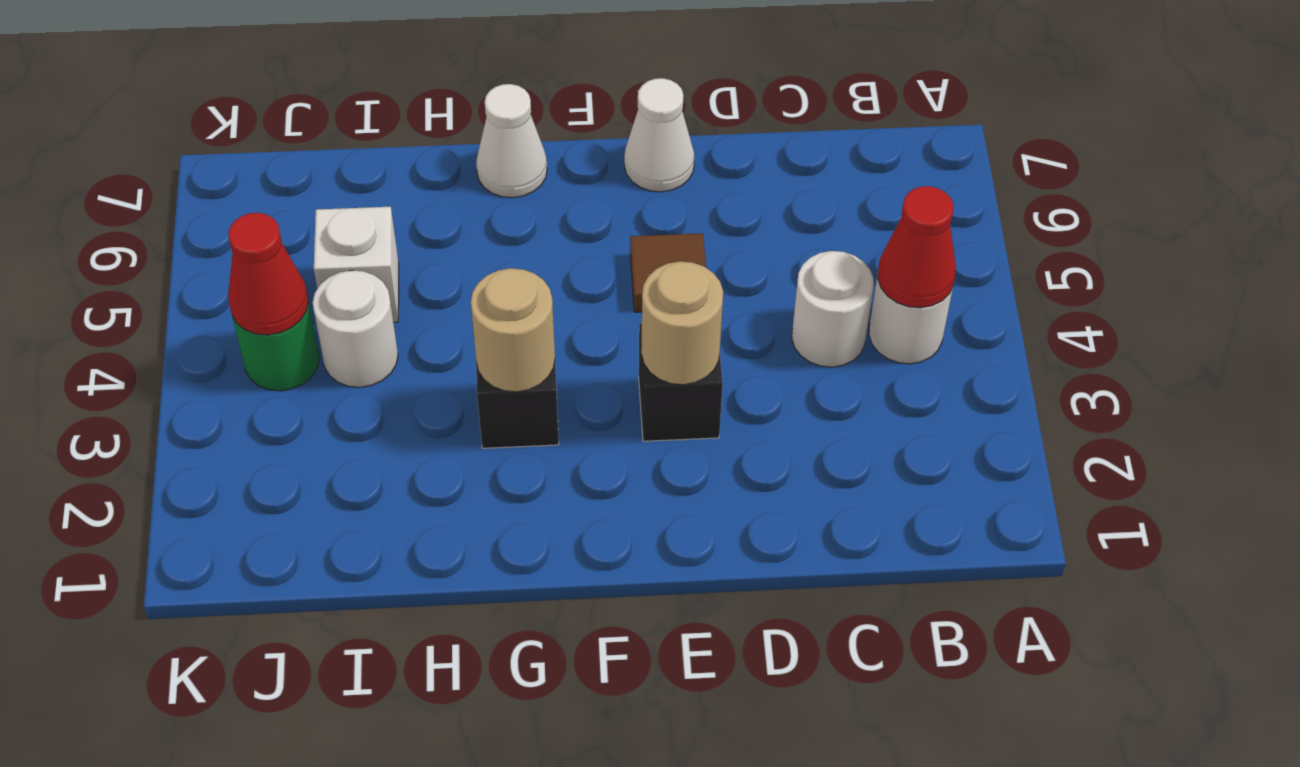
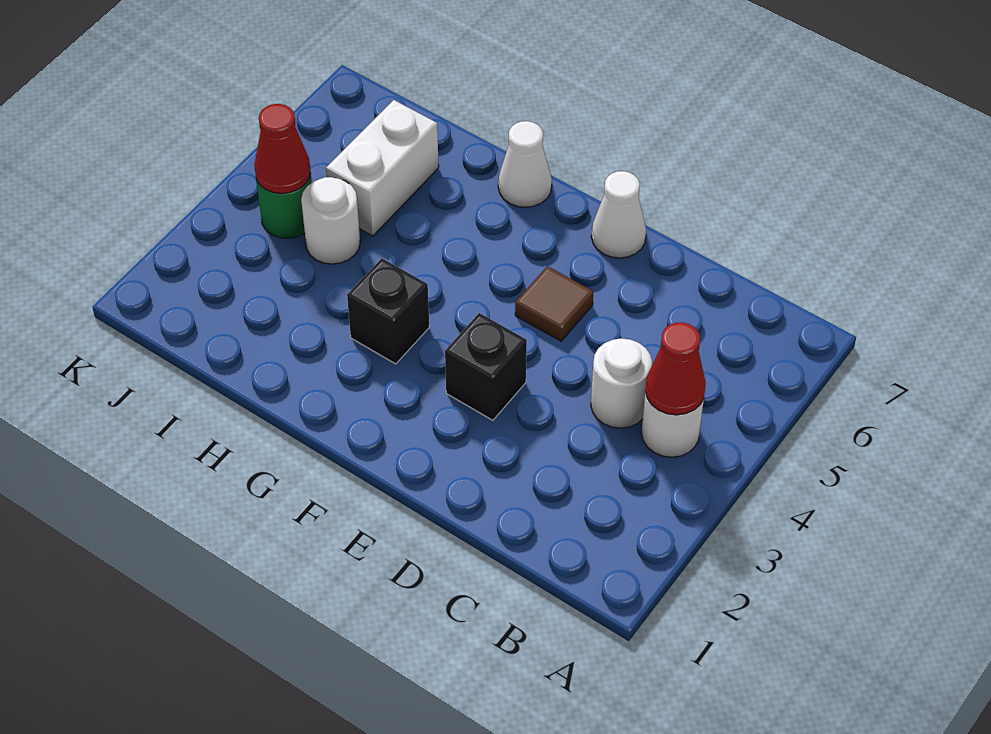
tan 1x1 round brick [641,261,723,385] -> none
tan 1x1 round brick [471,268,555,392] -> none
white 1x1 brick [314,207,399,322] -> white 1x2 brick [326,100,439,236]

